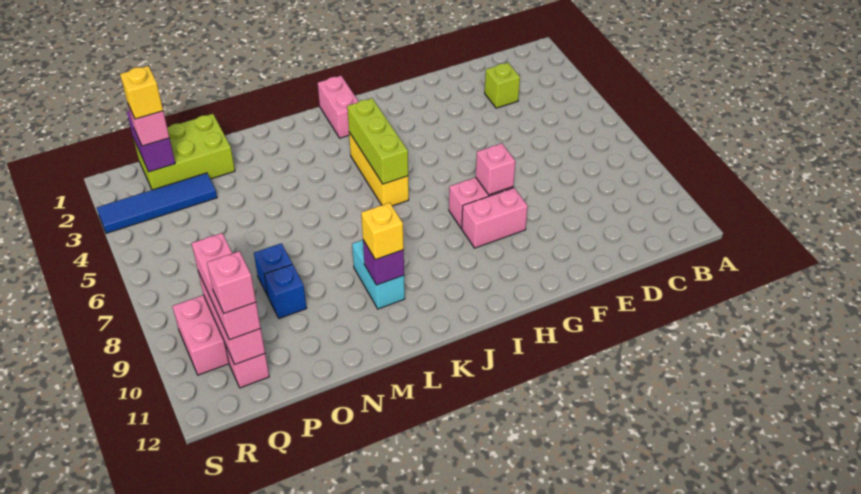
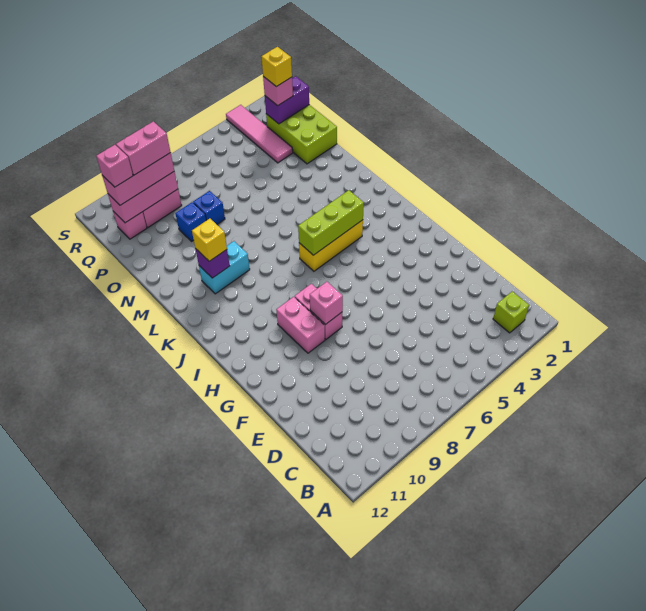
lime 1x1 brick [485,63,520,108] -> lime 1x1 brick moved to [493,291,529,333]
pink 1x2 brick [318,76,359,138] -> pink 1x2 brick moved to [116,121,171,175]
blue 1x4 tile [97,173,217,233] -> pink 1x4 tile [226,105,293,163]

